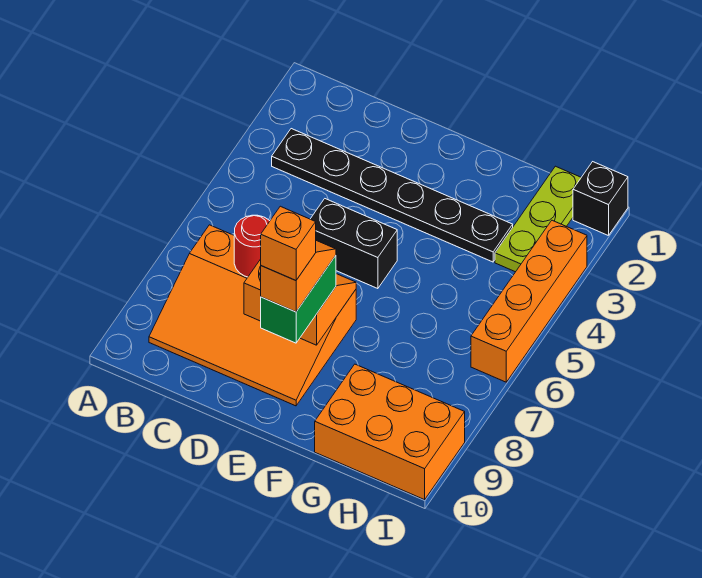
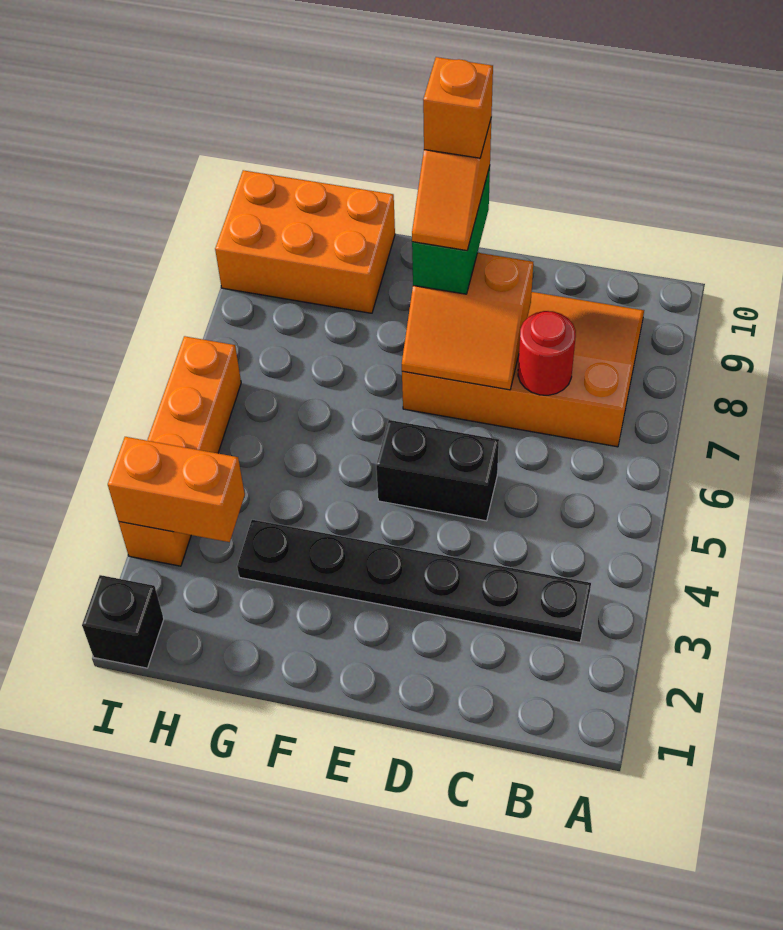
lime 1x3 plate [495,166,581,272] -> none
none -> orange 1x2 brick [108,437,245,542]

